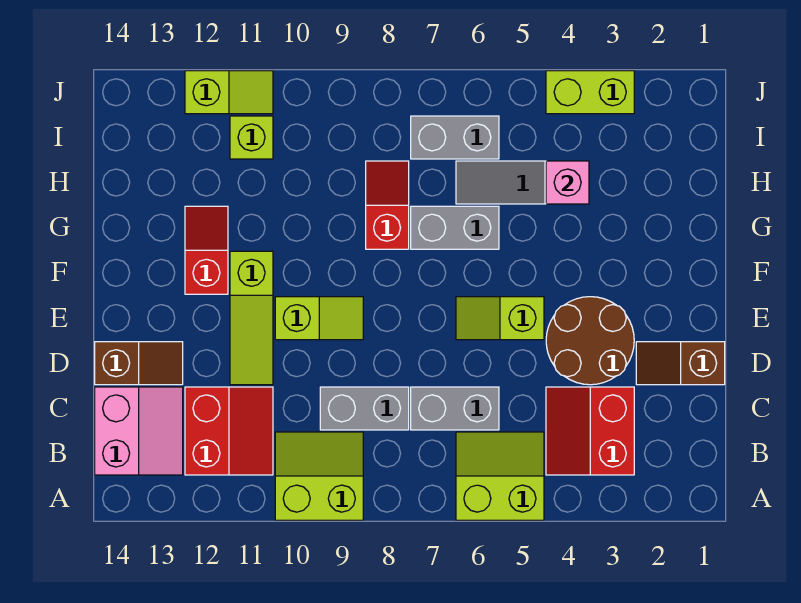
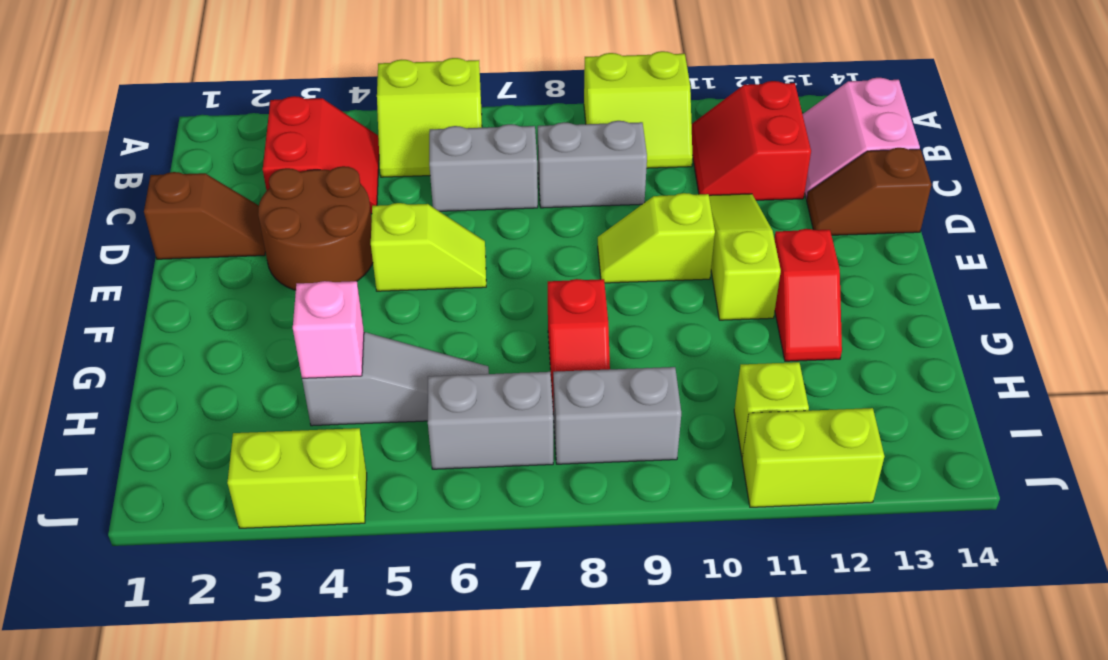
grey 1x2 brick [411,206,499,249] -> grey 1x2 brick moved to [553,367,681,464]
lime 1x2 slope [185,71,273,114] -> lime 1x2 brick [742,408,884,507]

